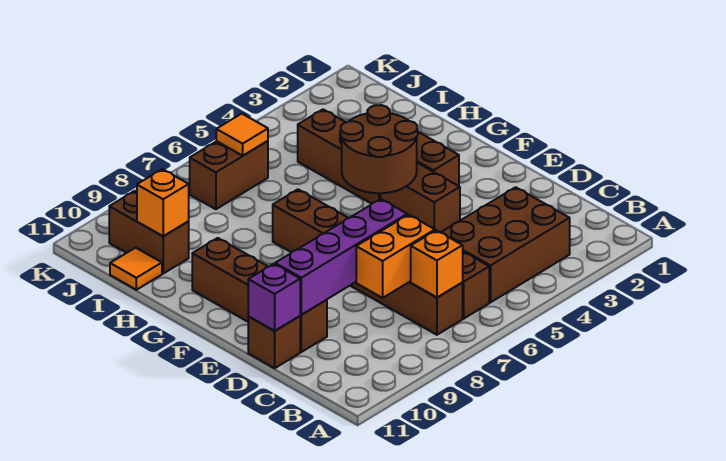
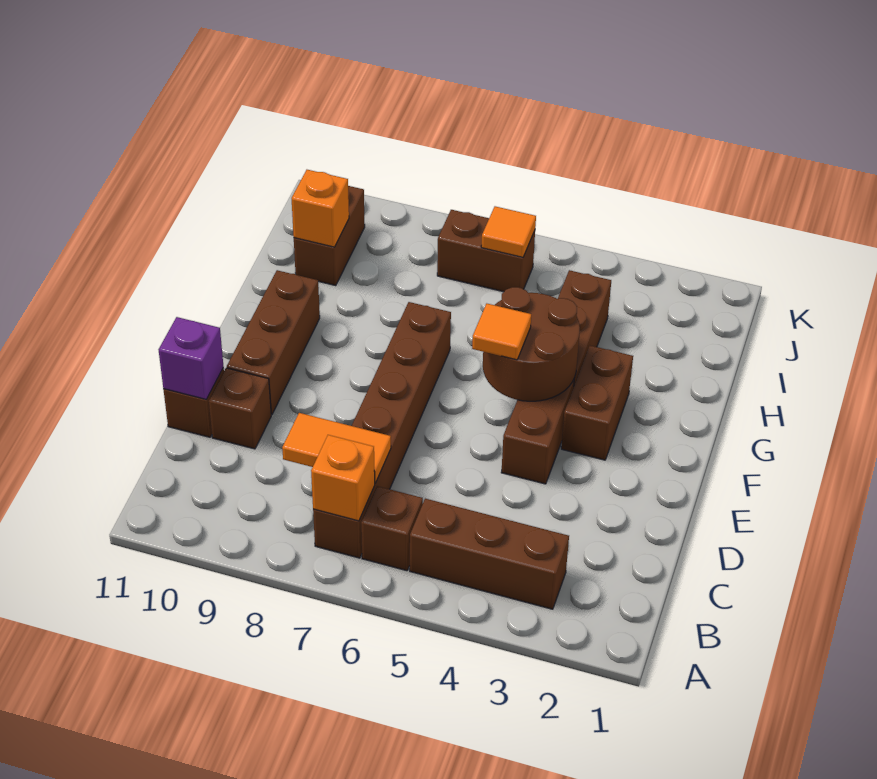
brown 2x3 brick [441,187,570,302] -> brown 1x3 brick [410,499,569,609]
orange 1x2 brick [356,215,435,298] -> orange 1x2 tile [282,413,391,483]
purple 1x4 brick [275,199,407,315] -> none
orange 1x1 tile [110,248,162,290] -> orange 1x1 tile moved to [472,304,531,360]

